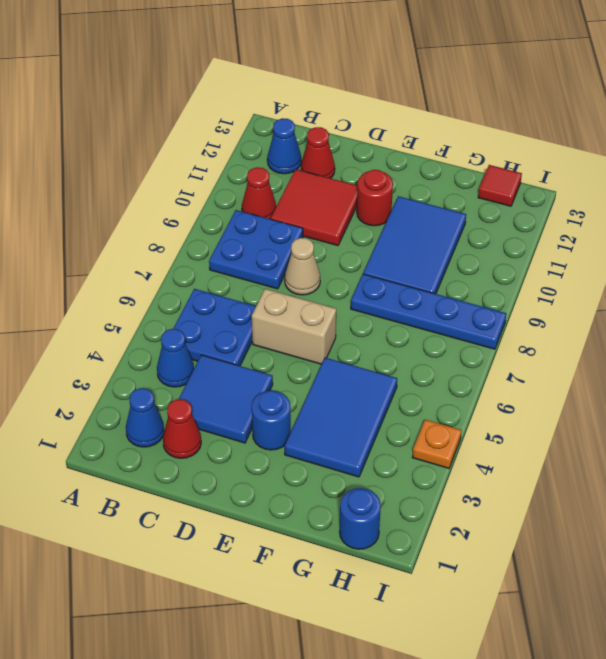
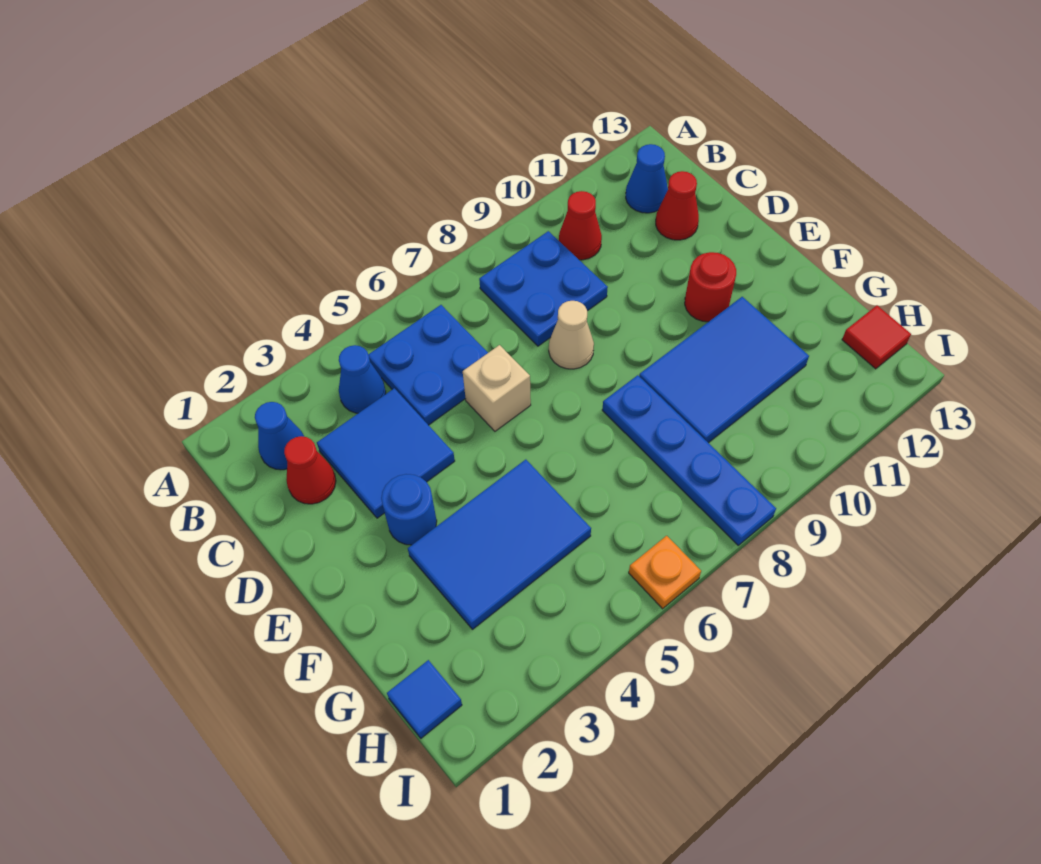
red 2x2 tile [271,169,358,246] -> none
tan 1x2 brick [252,289,336,364] -> tan 1x1 brick [463,345,531,431]
blue 1x1 round brick [339,488,381,549] -> blue 1x1 tile [387,660,462,738]
orange 1x1 plate [412,420,461,468] -> orange 1x1 plate moved to [629,536,701,609]

